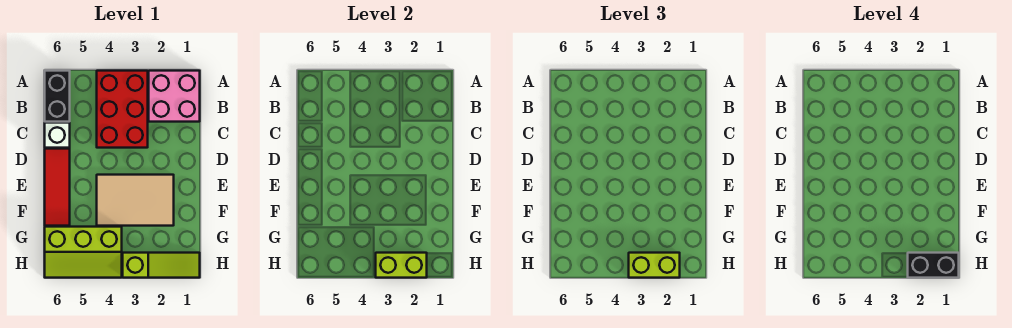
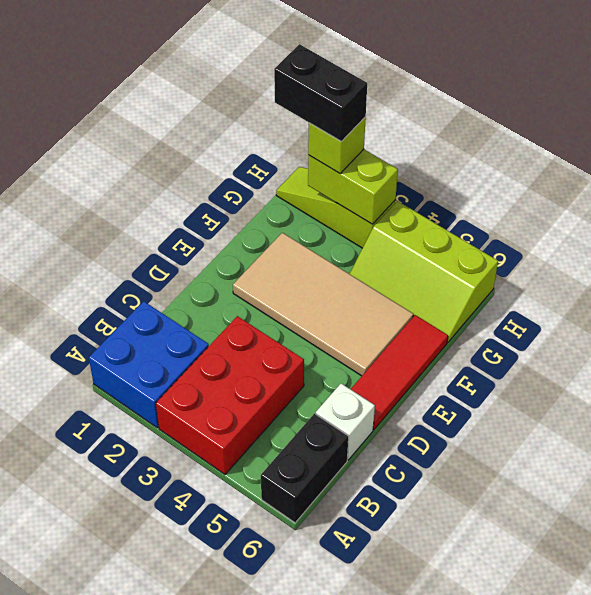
pink 2x2 brick [149,71,200,122] -> blue 2x2 brick [89,301,209,428]
tan 2x3 tile [97,175,174,226] -> tan 2x4 tile [233,233,413,376]
lime 2x3 slope [45,227,122,278] -> lime 2x3 slope turned to [350,201,498,342]
lime 1x2 brick [629,253,680,278] -> lime 1x1 brick [308,117,366,173]

